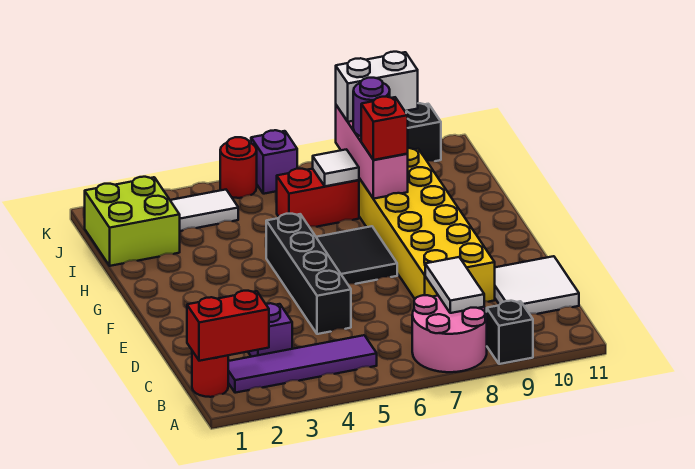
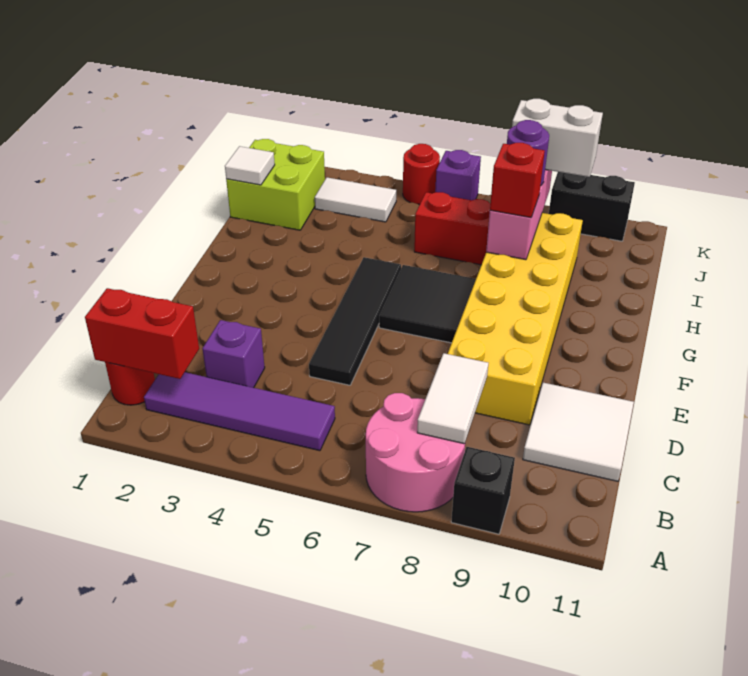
black 1x4 brick [266,214,351,334] -> black 1x4 tile [309,257,401,385]
white 1x1 tile [313,149,359,186] -> white 1x1 tile moved to [225,146,275,185]

